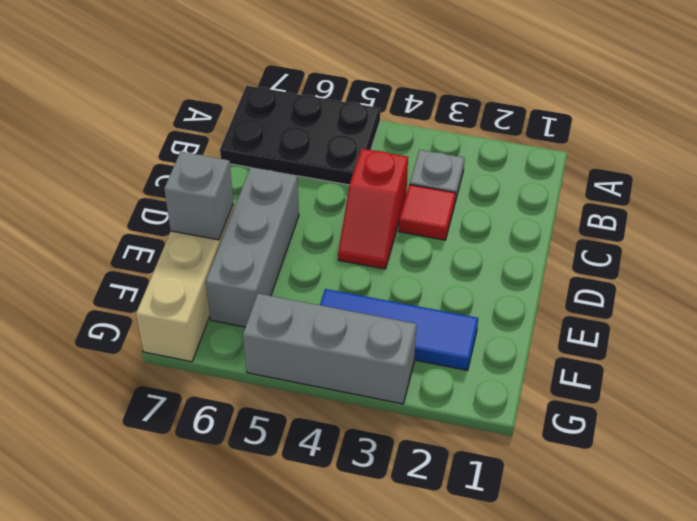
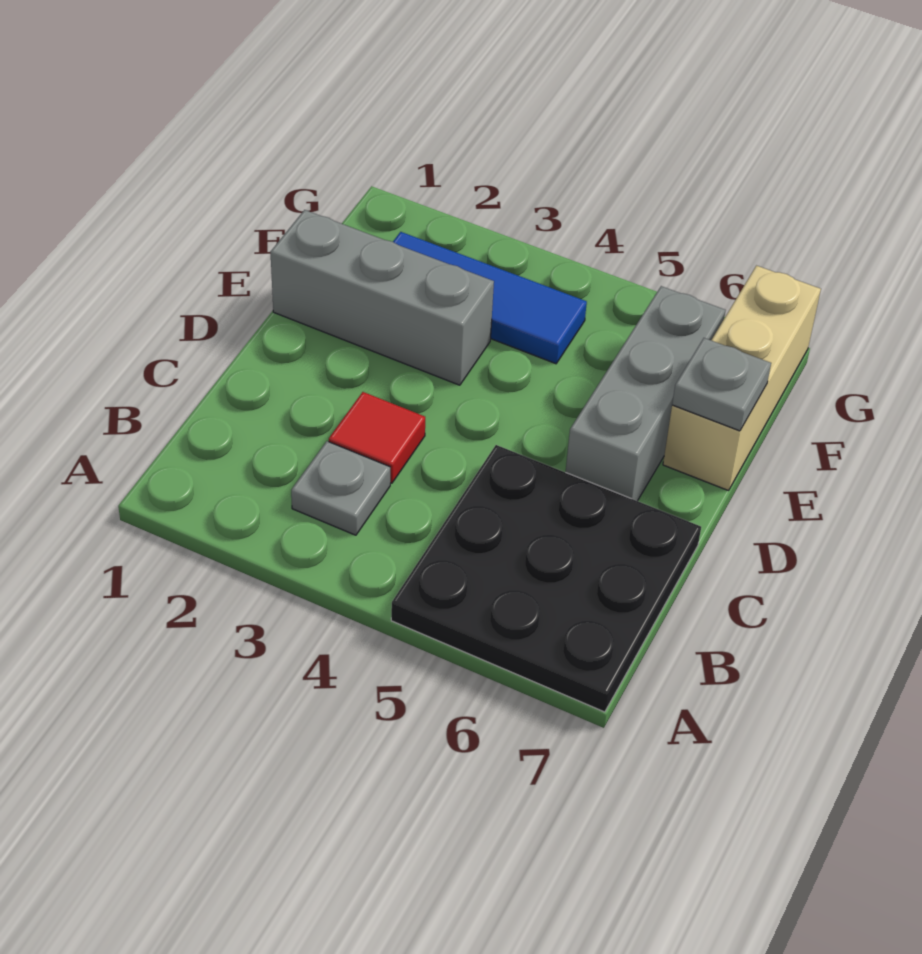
black 2x3 plate [220,86,380,185] -> black 3x3 plate [391,445,701,712]
red 1x2 slope [338,149,408,269] -> none
grey 1x1 brick [164,152,233,240] -> grey 1x1 plate [672,338,771,431]
grey 1x3 brick [243,294,417,404] -> grey 1x3 brick moved to [270,210,494,385]

